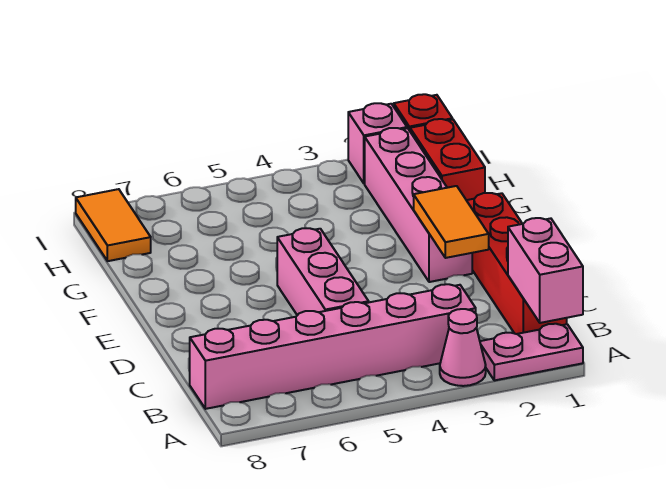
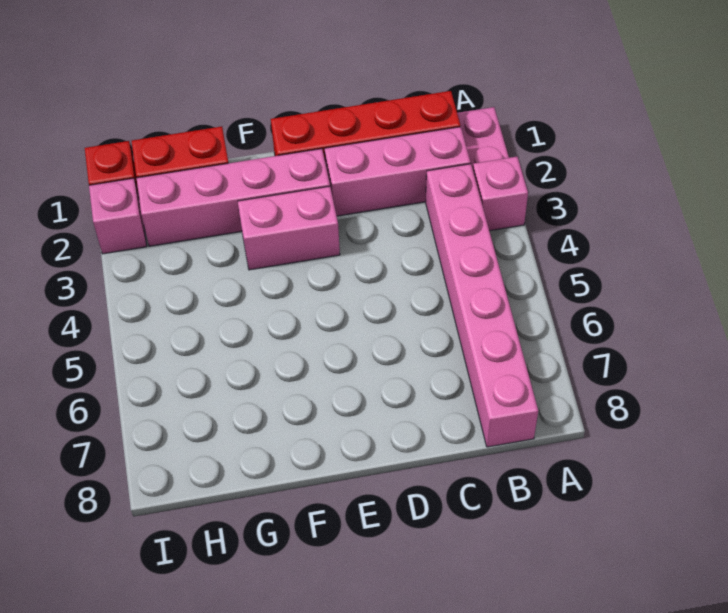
pink 1x2 brick [508,218,583,323] -> pink 1x2 brick moved to [238,186,340,270]
pink 1x1 cone [440,309,486,386] -> pink 1x1 brick [473,157,528,231]
pink 1x3 brick [277,228,369,315] -> pink 1x3 brick moved to [325,127,471,216]
orange 1x2 tile [414,186,489,258] -> none
orange 1x2 tile [76,189,151,261] -> none

